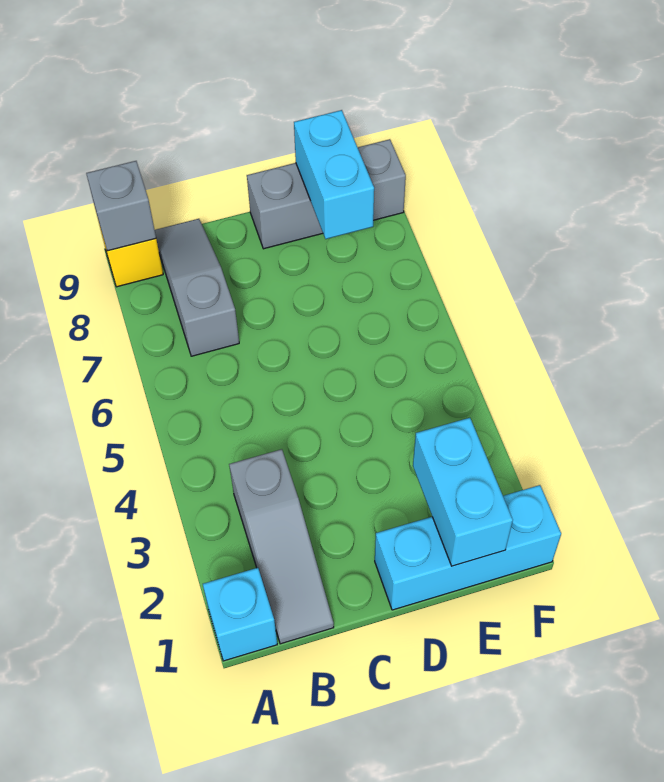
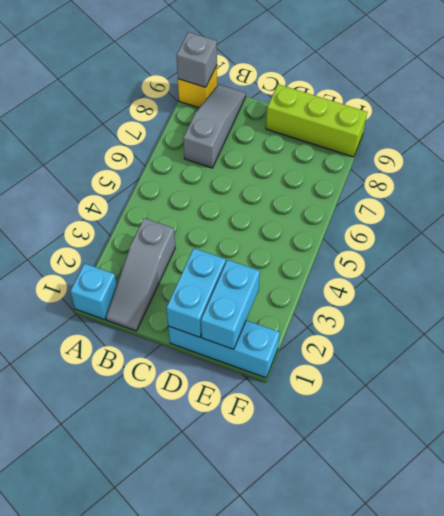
grey 1x3 brick [247,139,406,249] -> lime 1x3 brick [266,84,367,157]
cyan 1x2 brick [294,110,374,239] -> cyan 1x2 brick moved to [166,248,226,337]

